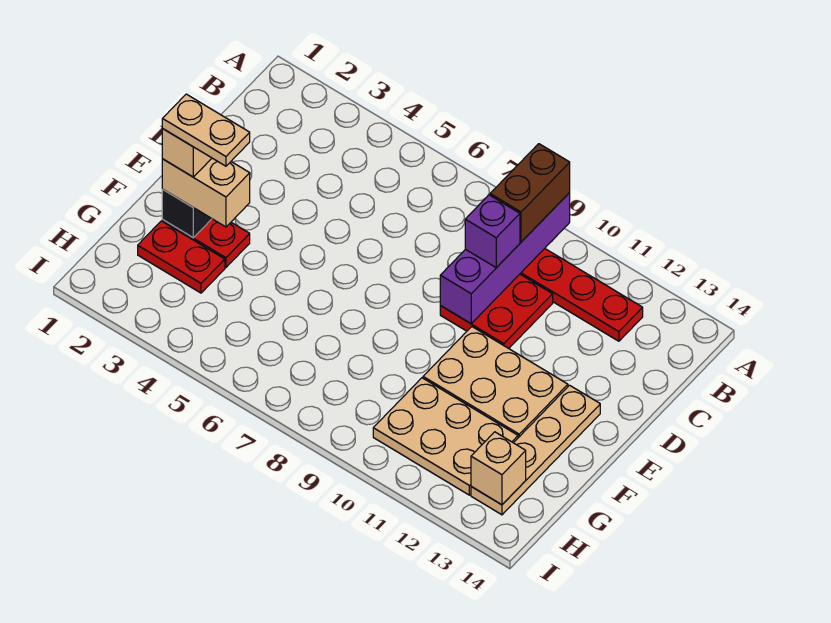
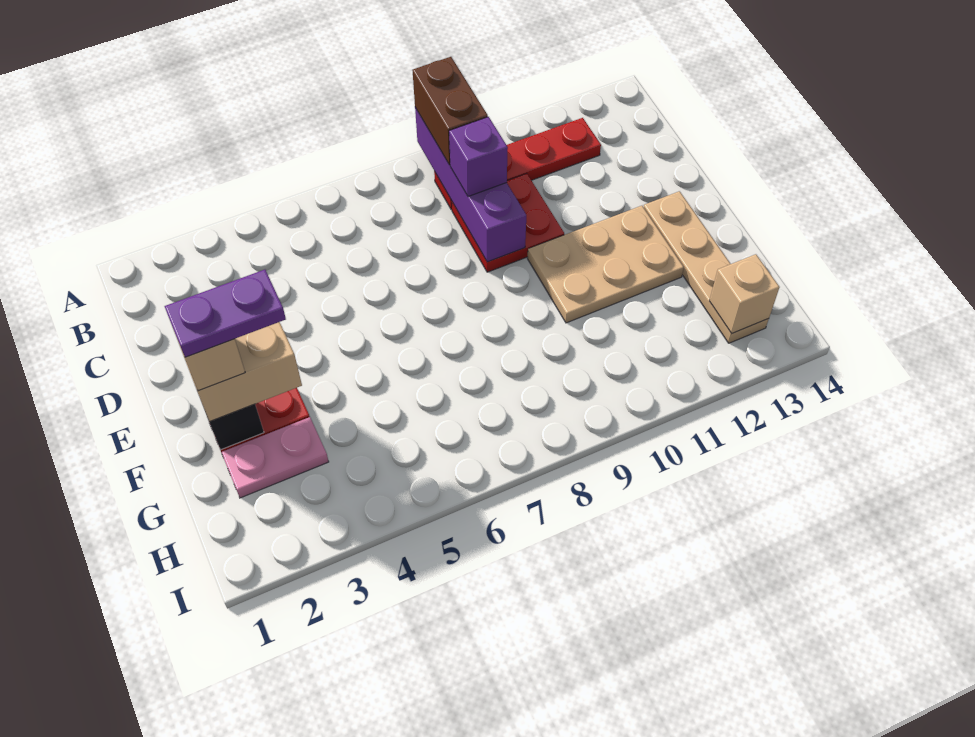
tan 1x2 plate [162,94,250,166] -> purple 1x2 plate [165,270,286,357]
red 1x2 plate [138,221,225,293] -> pink 1x2 plate [221,417,329,498]
tan 2x3 plate [373,378,518,495] -> none

